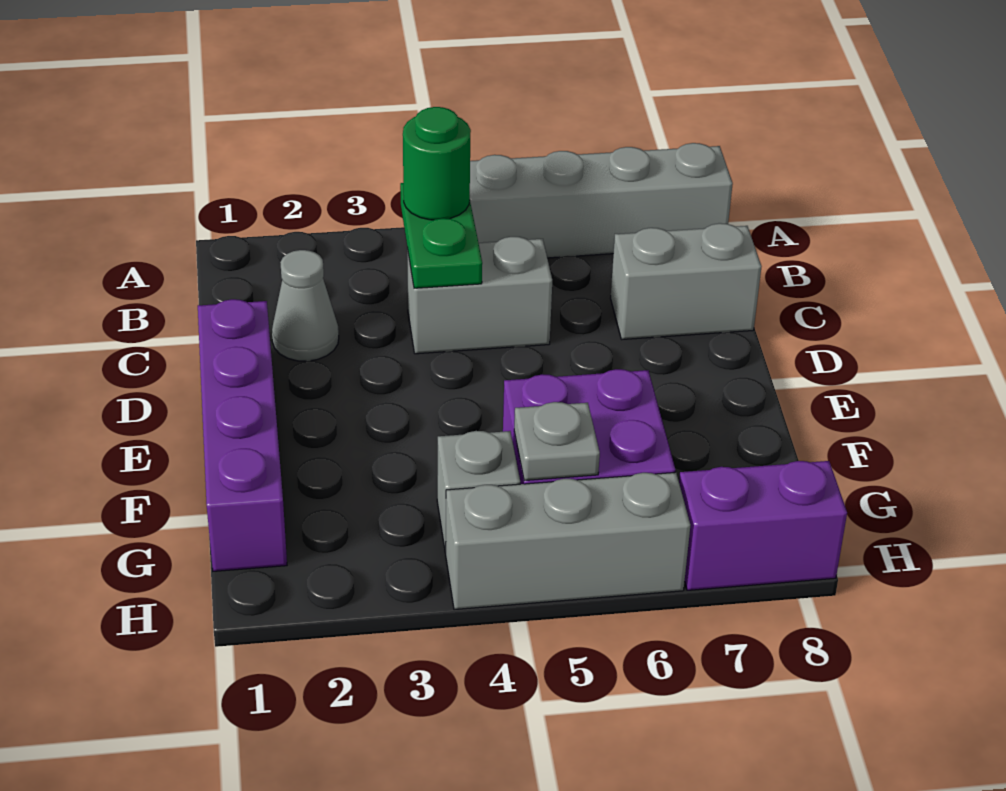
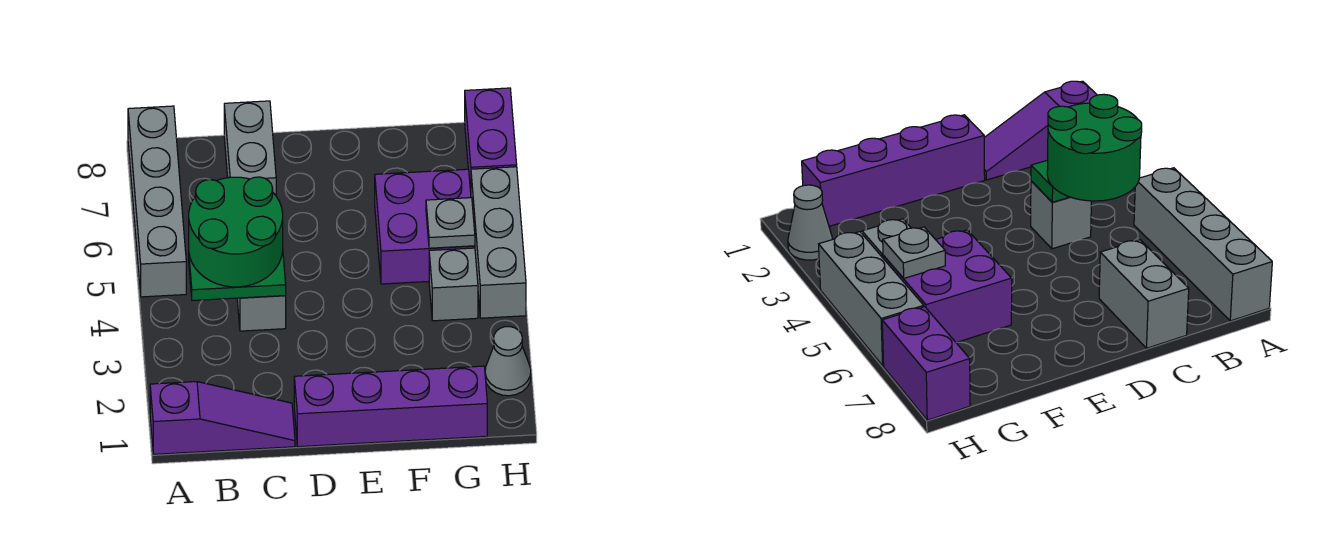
none -> purple 1x3 slope [150,382,295,454]
green 1x1 round brick [403,107,471,220] -> green 2x2 round brick [189,177,283,287]
grey 1x1 cone [272,250,339,361] -> grey 1x1 cone moved to [485,327,531,396]
grey 1x2 brick [407,237,552,354] -> grey 1x1 brick [237,296,286,331]

